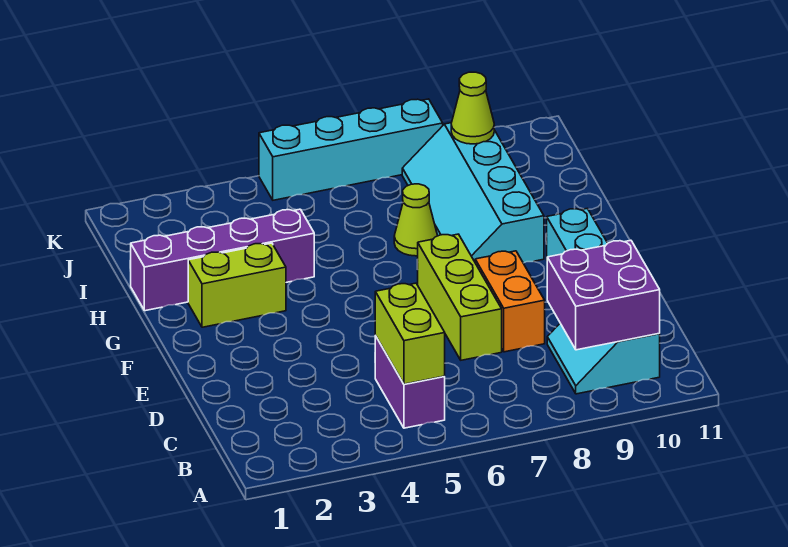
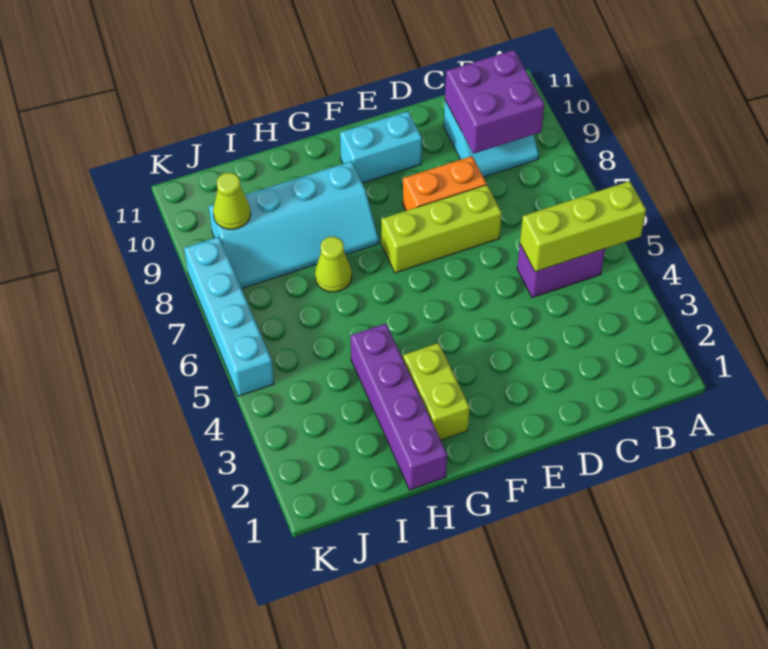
lime 1x2 brick [375,283,445,384] -> lime 1x3 brick [520,181,646,272]

